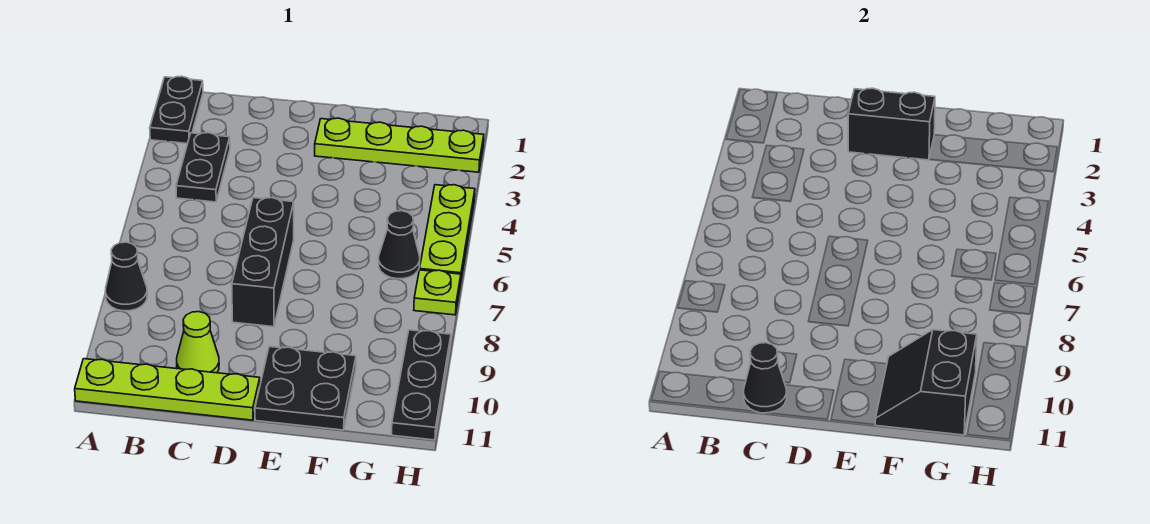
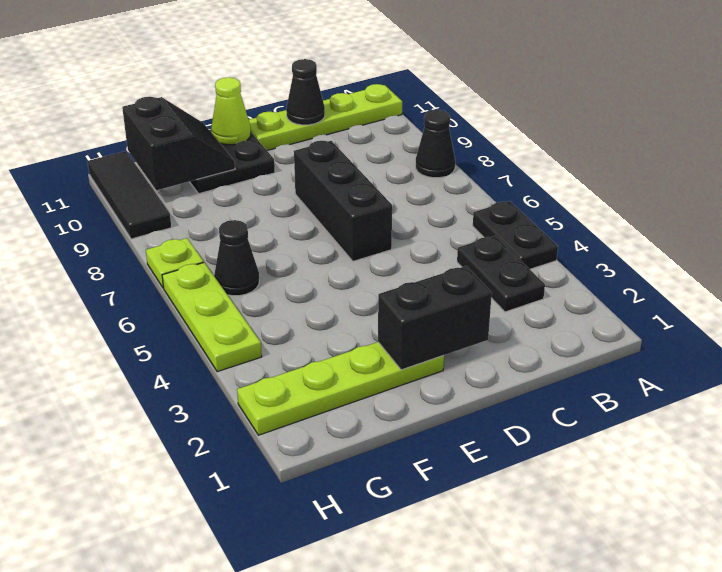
black 1x2 plate [150,76,203,144] -> black 1x2 plate moved to [473,201,558,269]
lime 1x1 cone [177,312,219,373] -> lime 1x1 cone moved to [211,77,251,145]
black 1x3 plate [392,330,451,440] -> black 1x3 tile [88,151,171,239]

